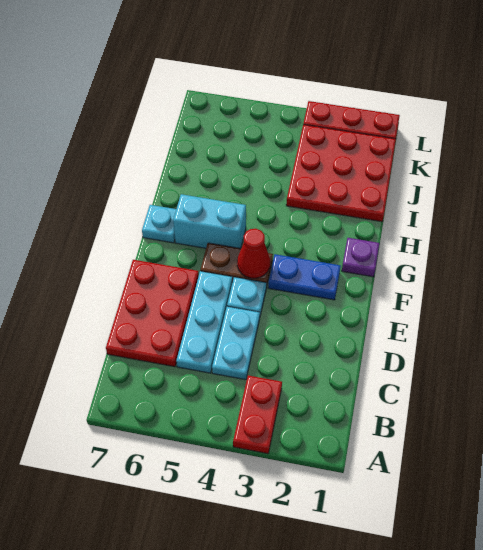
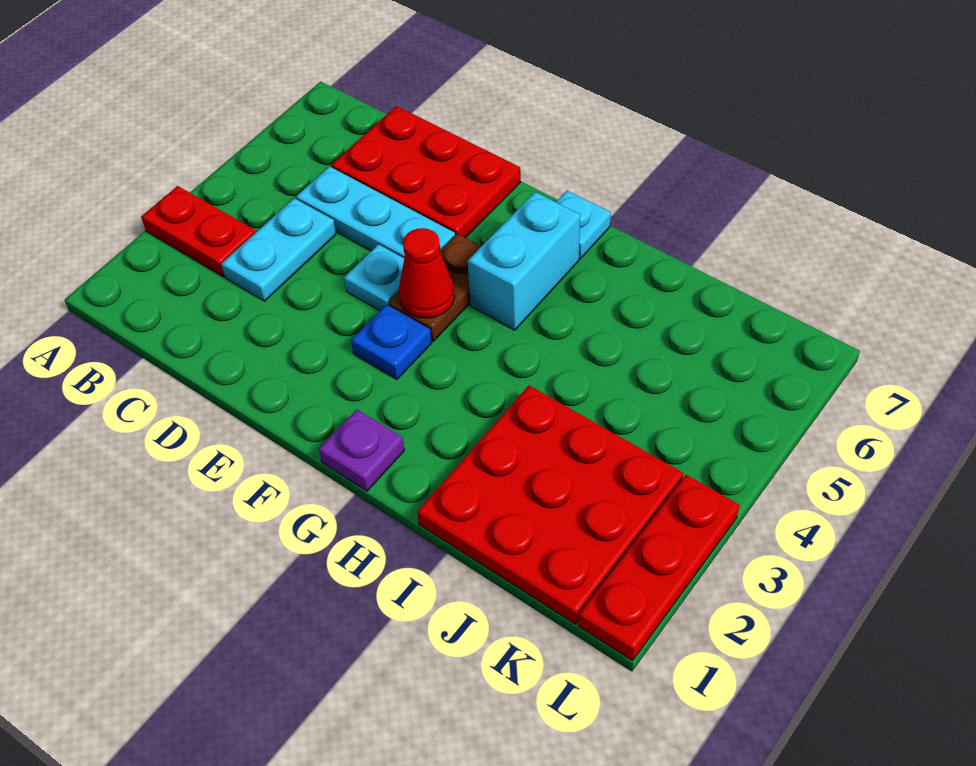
cyan 1x2 plate [212,307,260,380] -> cyan 1x2 plate turned to [221,198,336,301]
blue 1x2 plate [268,254,341,300] -> blue 1x1 plate [351,304,432,380]

